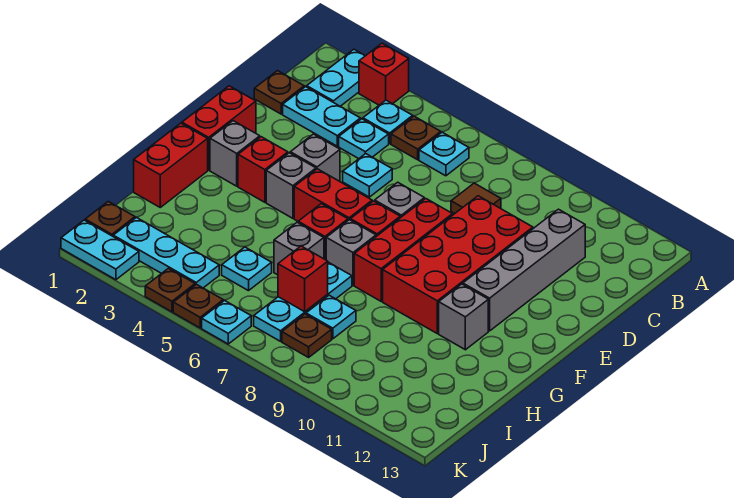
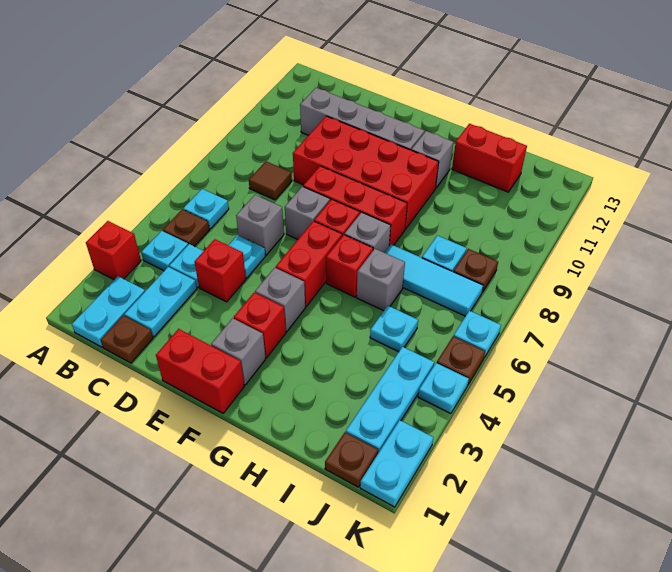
cyan 1x2 plate [307,49,365,106] -> cyan 1x2 plate turned to [72,276,145,347]
grey 1x1 brick [290,134,340,181] -> grey 1x1 brick moved to [236,195,284,255]
red 1x2 brick [134,123,208,207] -> red 1x2 brick moved to [452,124,527,192]
cyan 1x3 plate [254,262,352,341] -> cyan 1x3 tile [384,244,483,316]
red 1x1 brick [278,246,328,312] -> red 1x1 brick moved to [195,239,246,302]
brown 1x1 plate [145,268,195,312] -> cyan 1x1 plate [418,363,469,414]

